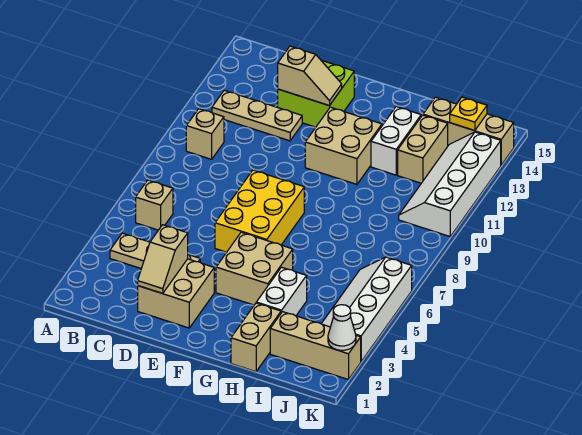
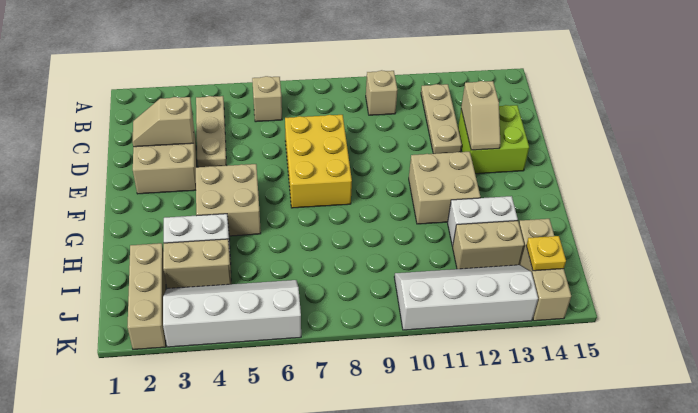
yellow 2x3 brick [215,170,304,252] -> yellow 2x3 brick turned to [285,115,352,208]
tan 1x2 brick [231,303,281,372] -> tan 1x2 brick moved to [163,239,231,289]
white 1x1 cone [328,305,356,350] -> none

